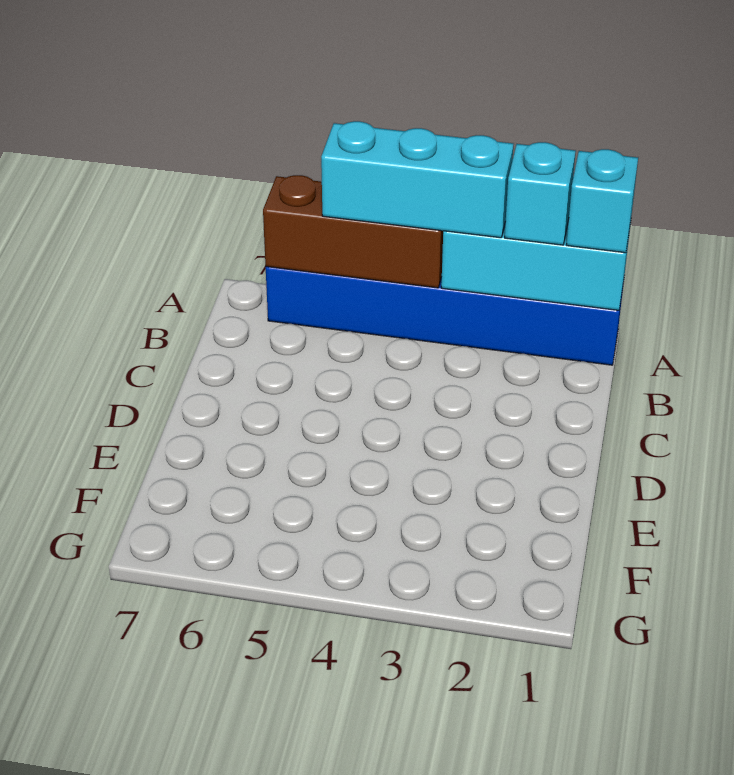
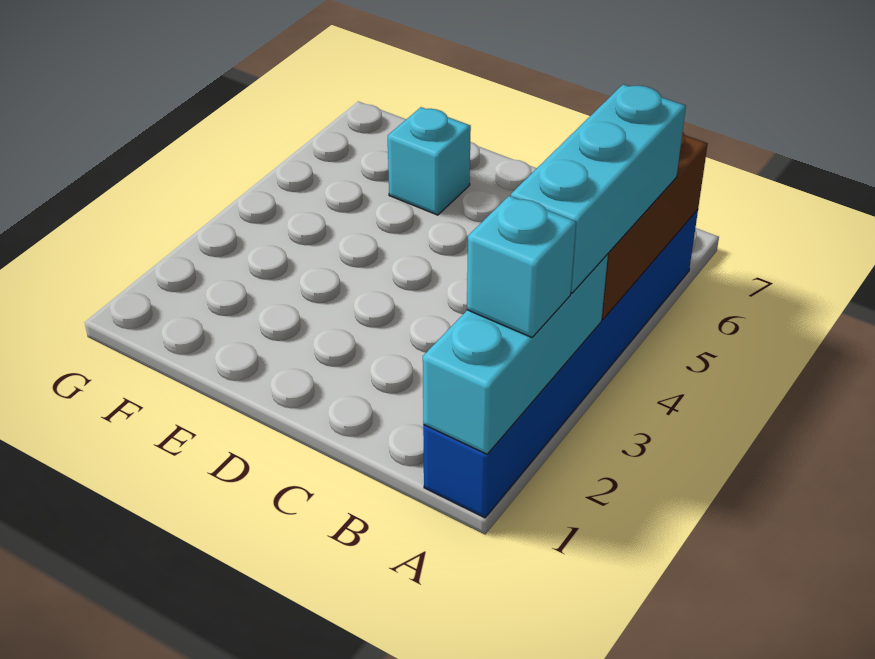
cyan 1x1 brick [566,149,638,253] -> cyan 1x1 brick moved to [388,107,471,215]

